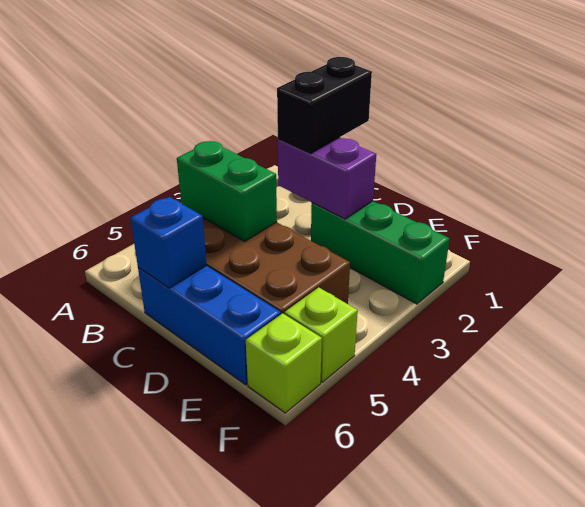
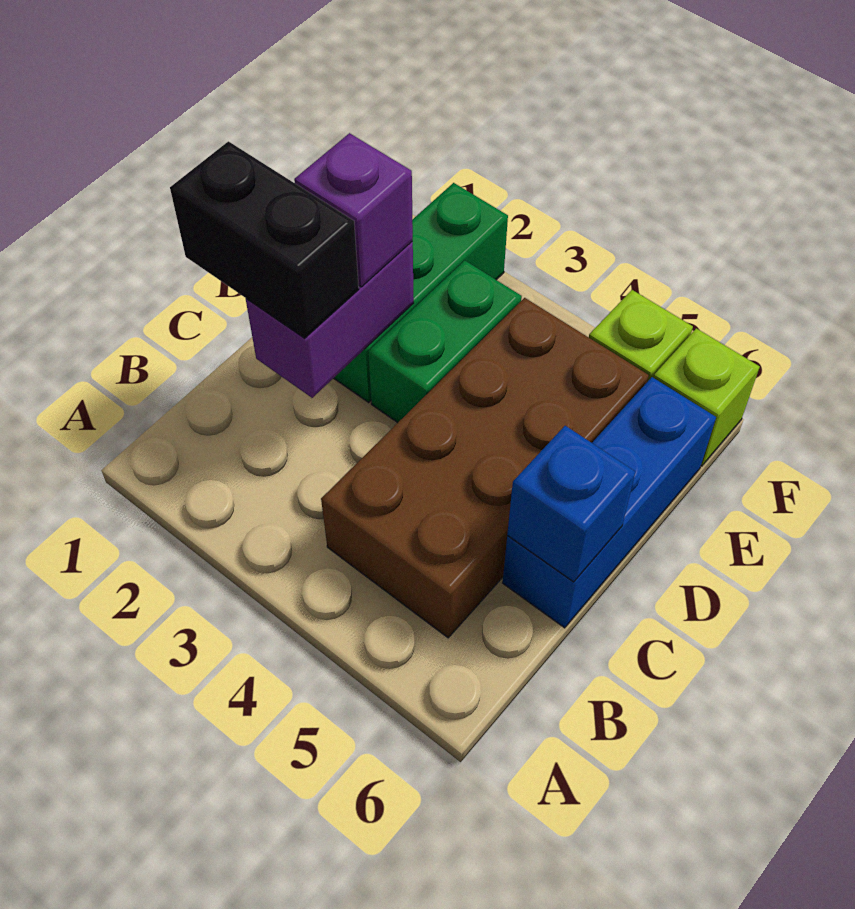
green 1x2 brick [177,141,277,241] -> green 1x2 brick moved to [368,261,522,423]
none -> purple 1x1 brick [294,133,413,287]

